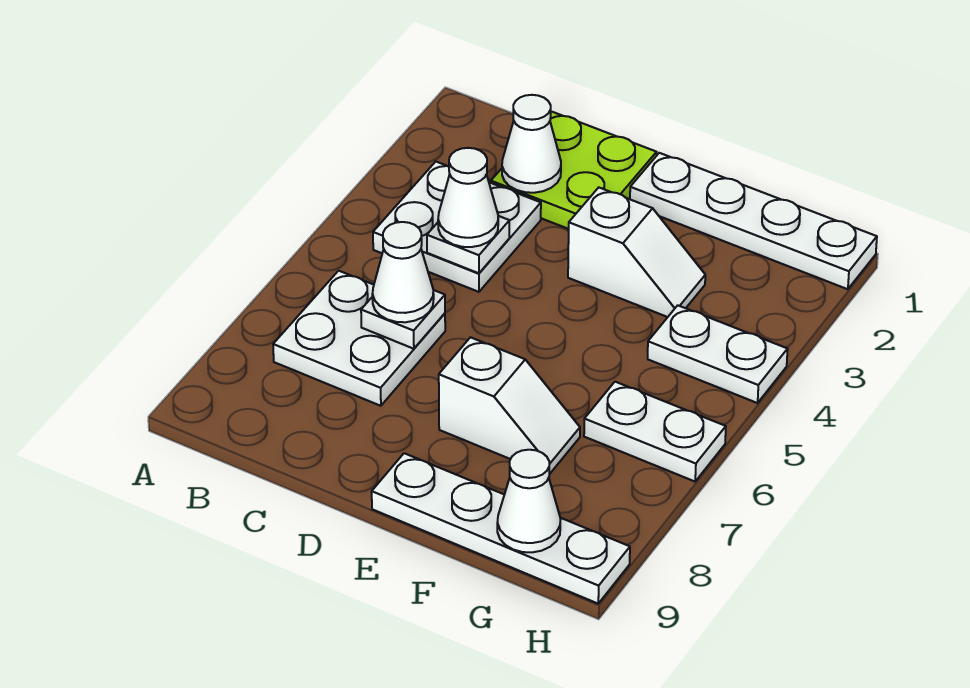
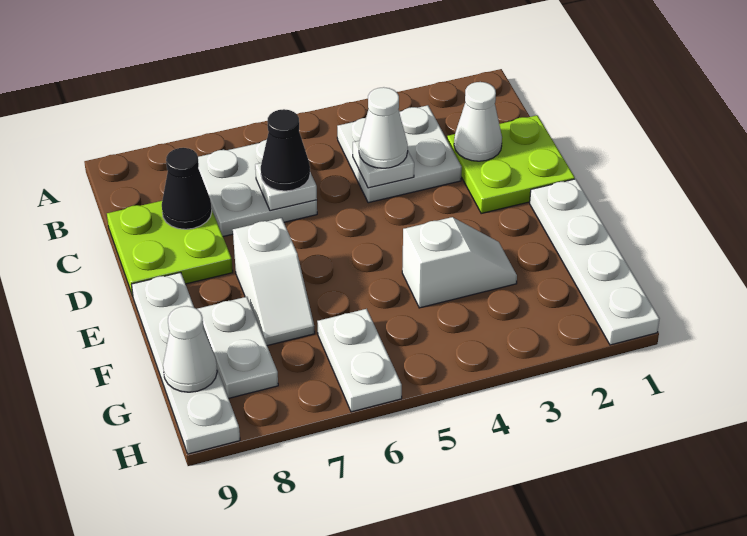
white 1x1 cone [372,222,434,322] -> black 1x1 cone [261,109,310,191]
none -> lime 2x2 plate [107,201,233,296]
none -> black 1x1 cone [162,148,212,229]
white 1x2 slope [568,188,705,317] -> white 1x2 slope turned to [402,217,517,308]
white 1x2 plate [648,305,788,403] -> white 1x2 plate moved to [198,297,278,398]

